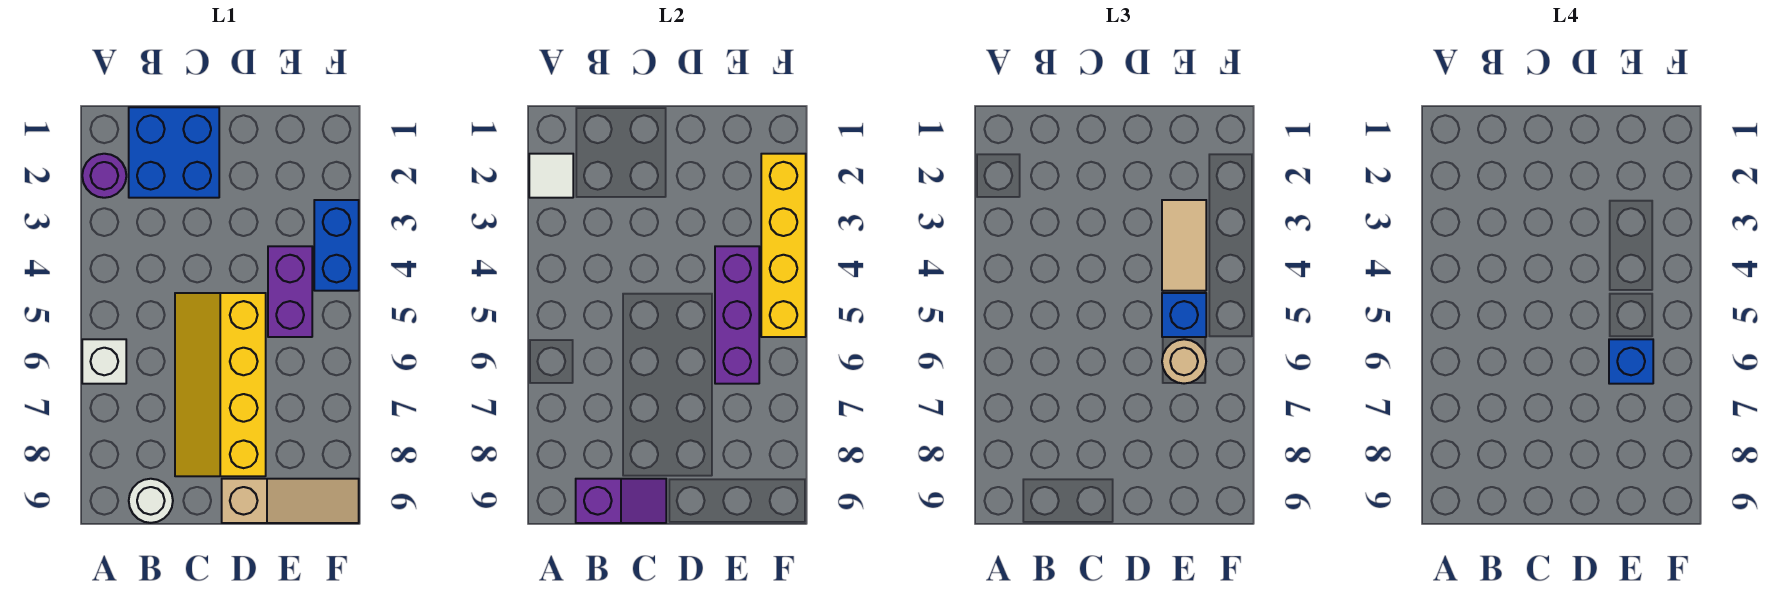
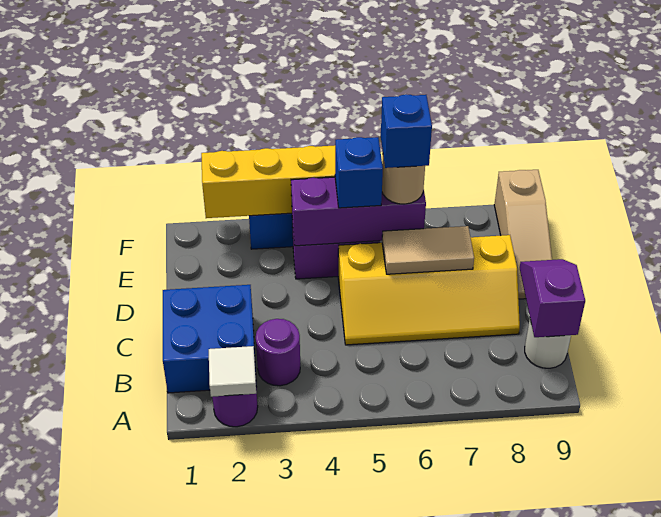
white 1x1 brick [82,339,126,384] -> none
none -> purple 1x1 round brick [256,319,300,386]
tan 1x3 slope [222,479,359,523] -> tan 1x3 slope turned to [494,170,552,299]
tan 1x2 tile [1162,200,1206,291] -> tan 1x2 tile moved to [382,226,474,274]

